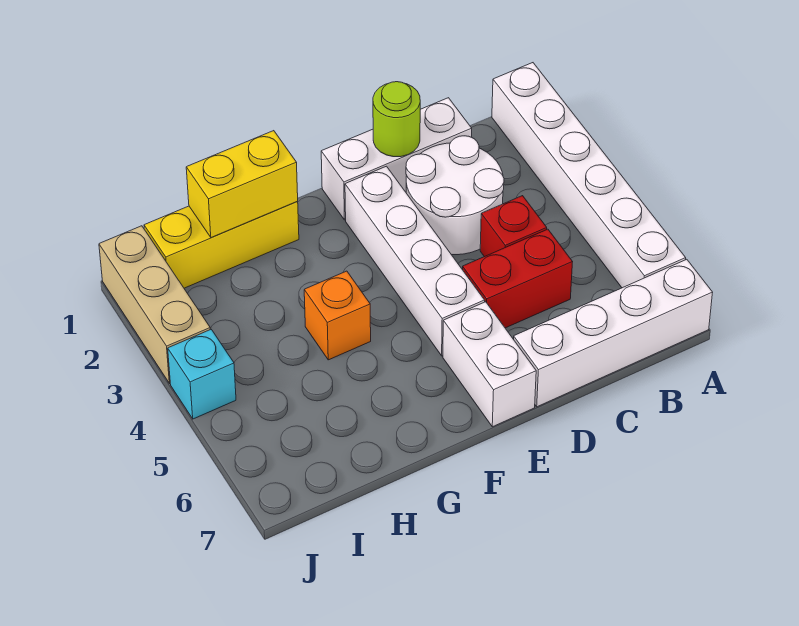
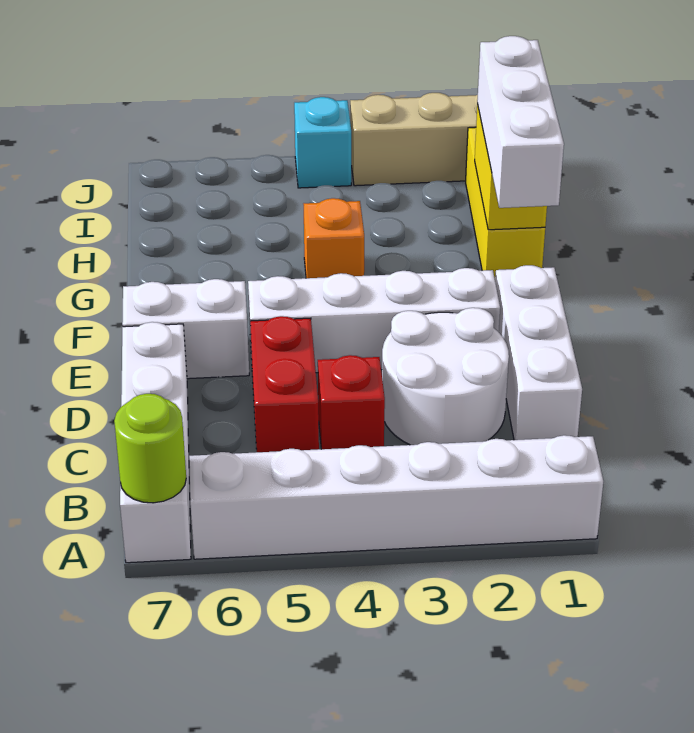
lime 1x1 round brick [373,82,420,157] -> lime 1x1 round brick moved to [114,394,186,503]
none -> white 1x3 brick [477,36,564,208]

